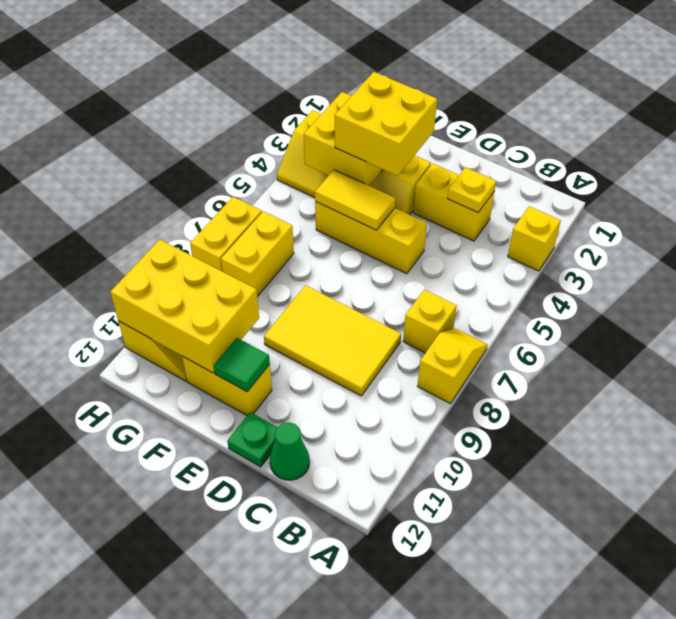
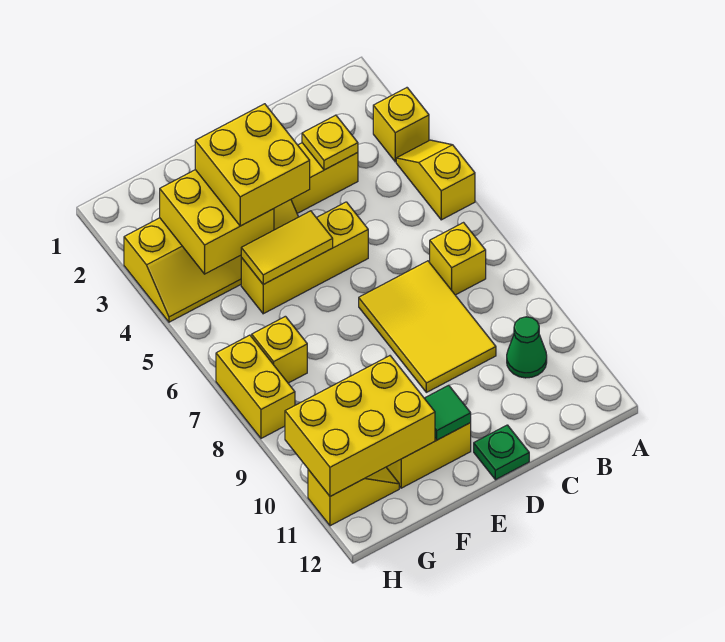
yellow 1x2 slope [418,329,487,403] -> yellow 1x2 slope moved to [396,140,475,220]
yellow 2x3 tile [264,285,401,396] -> yellow 2x3 tile turned to [359,261,496,392]
green 1x1 cone [270,422,310,480] -> green 1x1 cone moved to [507,317,547,378]
yellow 1x2 brick [221,211,294,297] -> yellow 1x1 brick [252,316,307,383]

